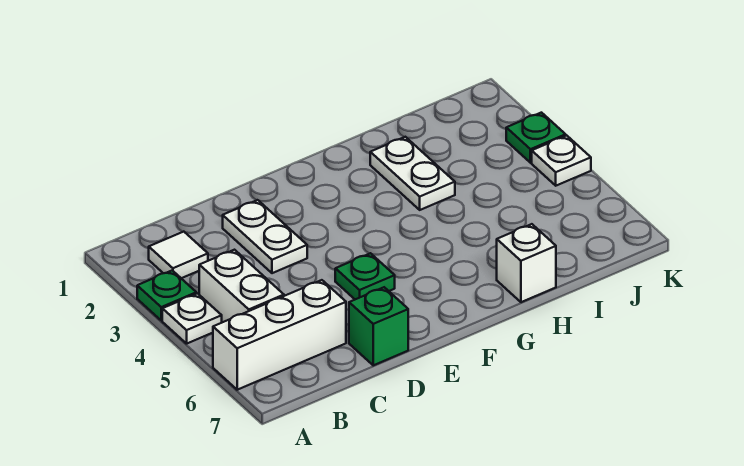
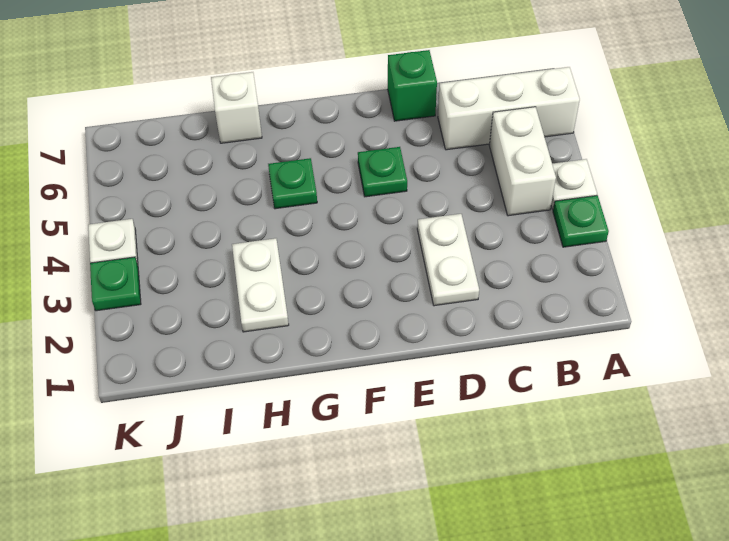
white 1x1 tile [149,232,208,278] -> none
none -> green 1x1 plate [268,158,317,209]

